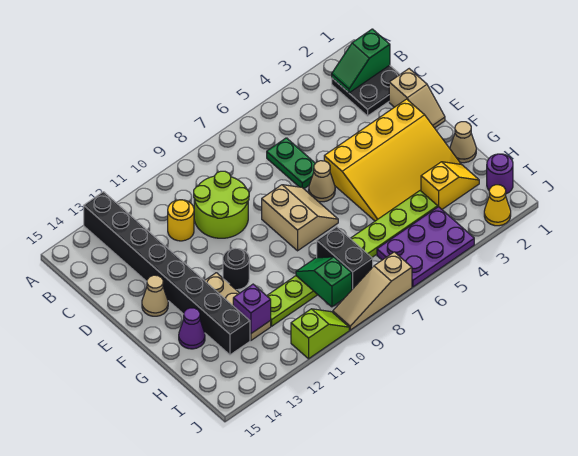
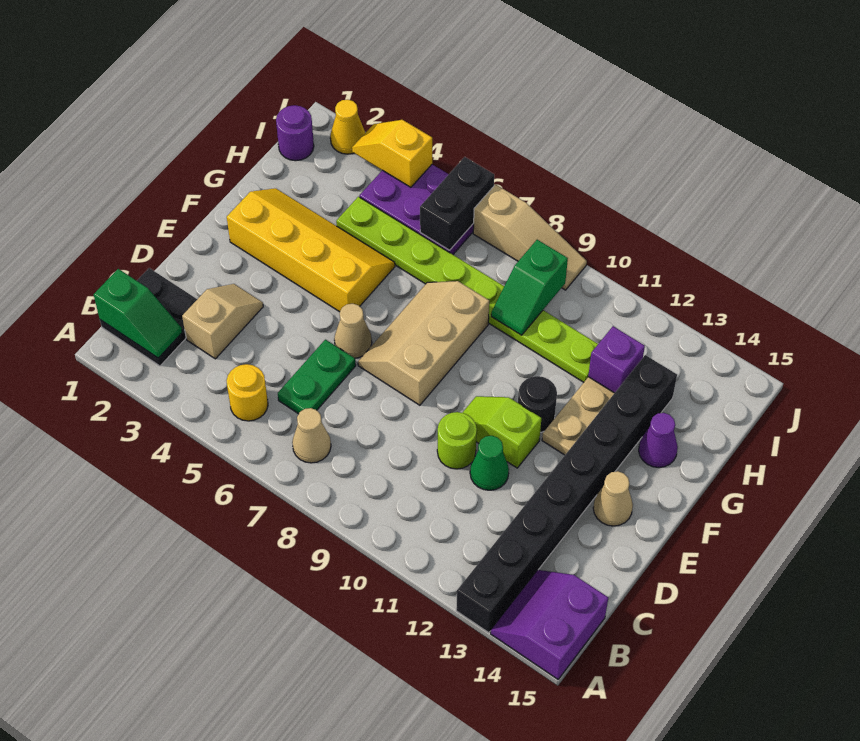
none -> purple 2x2 slope [491,570,608,679]
lime 2x2 round brick [194,171,249,238] -> lime 1x1 round brick [437,412,477,469]
yellow 1x1 round brick [168,200,194,241] -> yellow 1x1 round brick moved to [227,364,268,421]
tan 1x2 slope [389,69,445,128] -> tan 1x2 slope moved to [182,284,263,359]
none -> green 1x1 cone [470,436,509,490]
yellow 3x4 slope [324,99,461,221] -> yellow 2x4 slope [227,188,395,312]
tan 2x2 slope [262,185,338,251] -> tan 2x3 slope [358,281,489,405]
tan 1x1 cone [450,122,476,163] -> tan 1x1 cone moved to [292,408,331,463]
yellow 1x2 slope [421,162,479,209] -> yellow 1x2 slope moved to [352,120,432,187]
black 1x2 brick [317,227,373,289] -> black 1x2 brick moved to [420,157,494,250]
lime 1x2 slope [291,309,349,359] -> lime 1x2 slope moved to [462,396,541,468]

